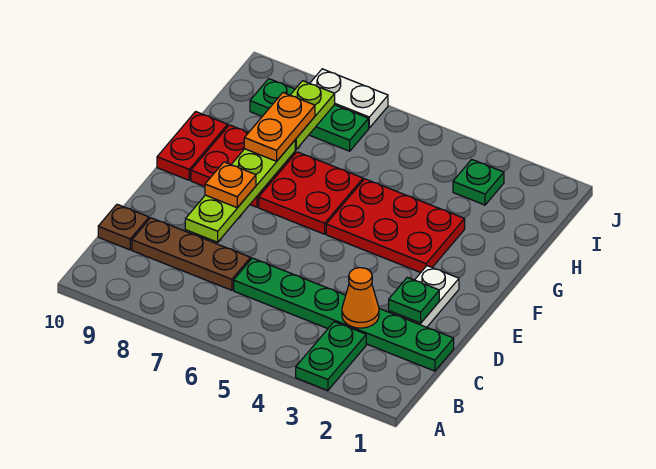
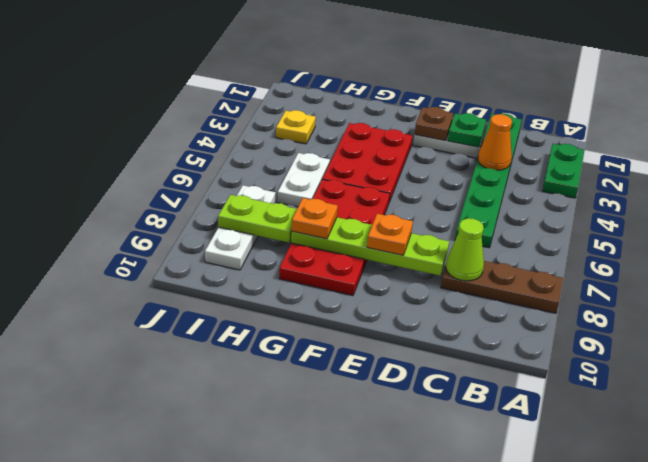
green 1x2 plate [296,322,366,391] -> green 1x2 plate turned to [543,144,584,198]
brown 1x3 plate [132,218,251,290] -> brown 1x3 plate turned to [441,261,563,313]
none -> lime 1x1 cone [446,218,484,281]
brown 1x1 plate [98,204,149,250] -> brown 1x1 plate moved to [415,107,453,141]
red 1x2 plate [157,112,228,180] -> none
orange 1x2 plate [244,93,315,161] -> orange 1x1 plate [292,198,338,239]
green 1x1 plate [453,160,504,205] -> yellow 1x1 plate [276,110,316,144]
green 1x3 plate [250,79,369,151] -> white 1x3 plate [205,185,275,270]
white 1x2 plate [310,69,388,128] -> white 1x2 plate moved to [277,153,330,207]

